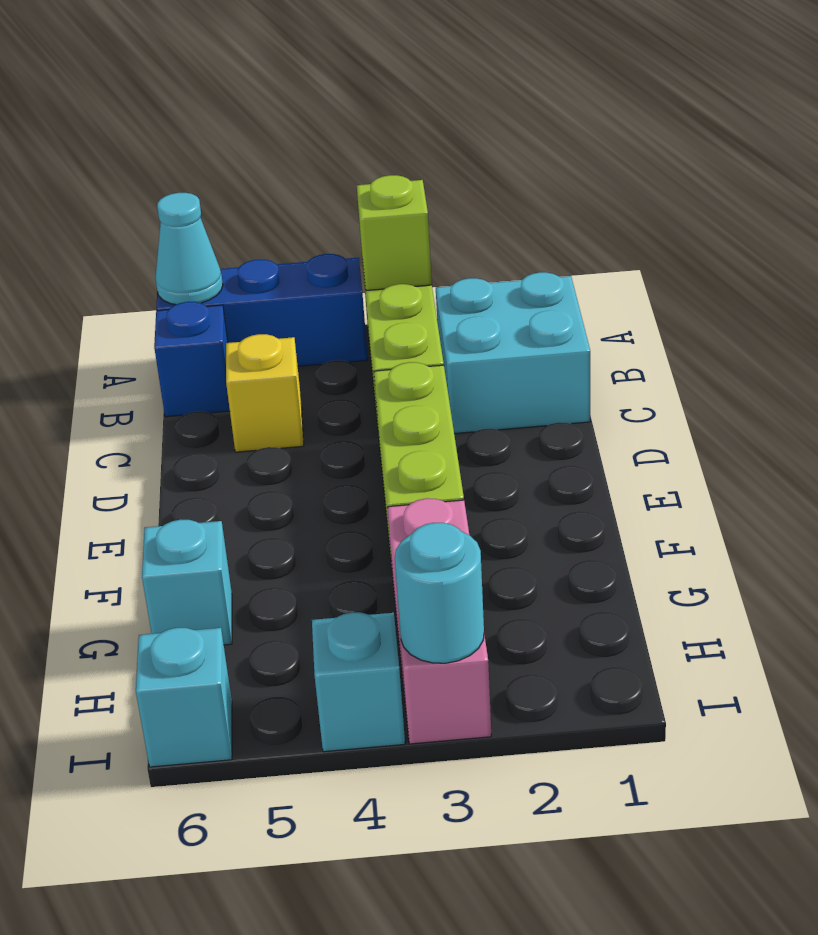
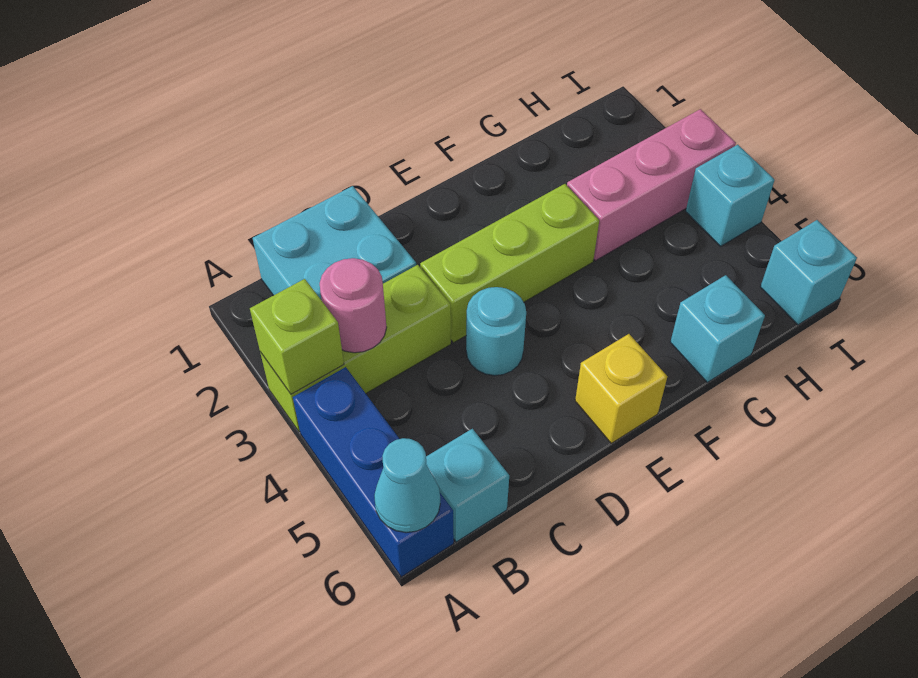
none -> pink 1x1 round brick [320,258,387,353]
blue 1x1 brick [154,302,230,417] -> cyan 1x1 brick [426,429,509,542]
yellow 1x1 brick [226,334,304,452] -> yellow 1x1 brick moved to [575,334,667,443]
cyan 1x1 round brick [395,523,484,663] -> cyan 1x1 round brick moved to [466,287,526,376]

